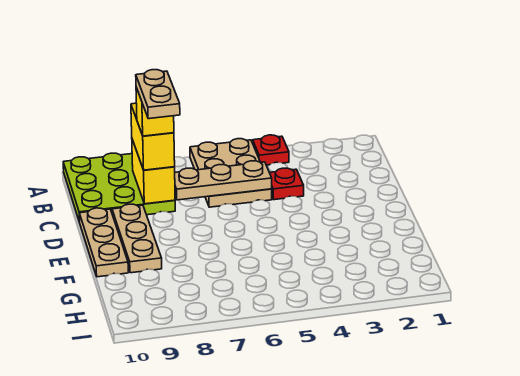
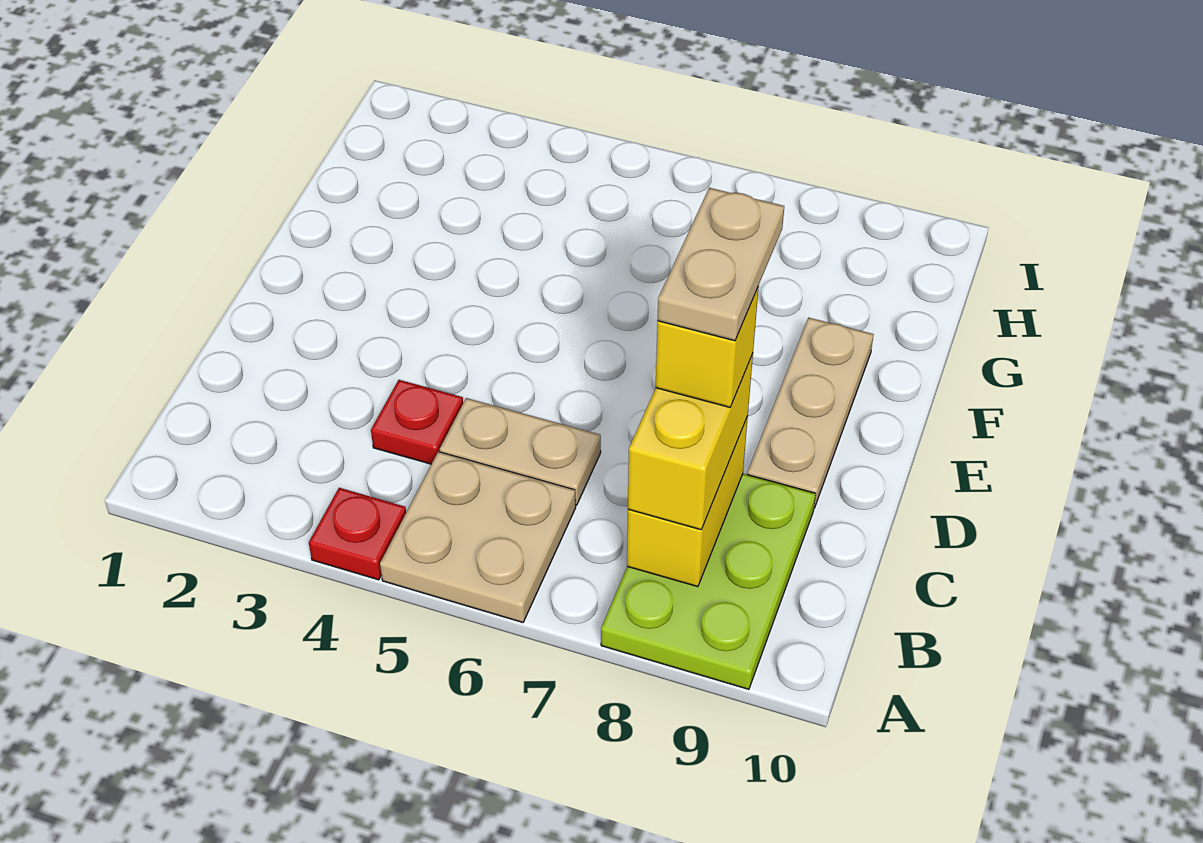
lime 3x3 plate [63,153,175,221] -> lime 2x3 plate [601,474,816,689]
tan 1x3 plate [175,161,272,200] -> none
tan 1x3 plate [79,208,128,277] -> none

